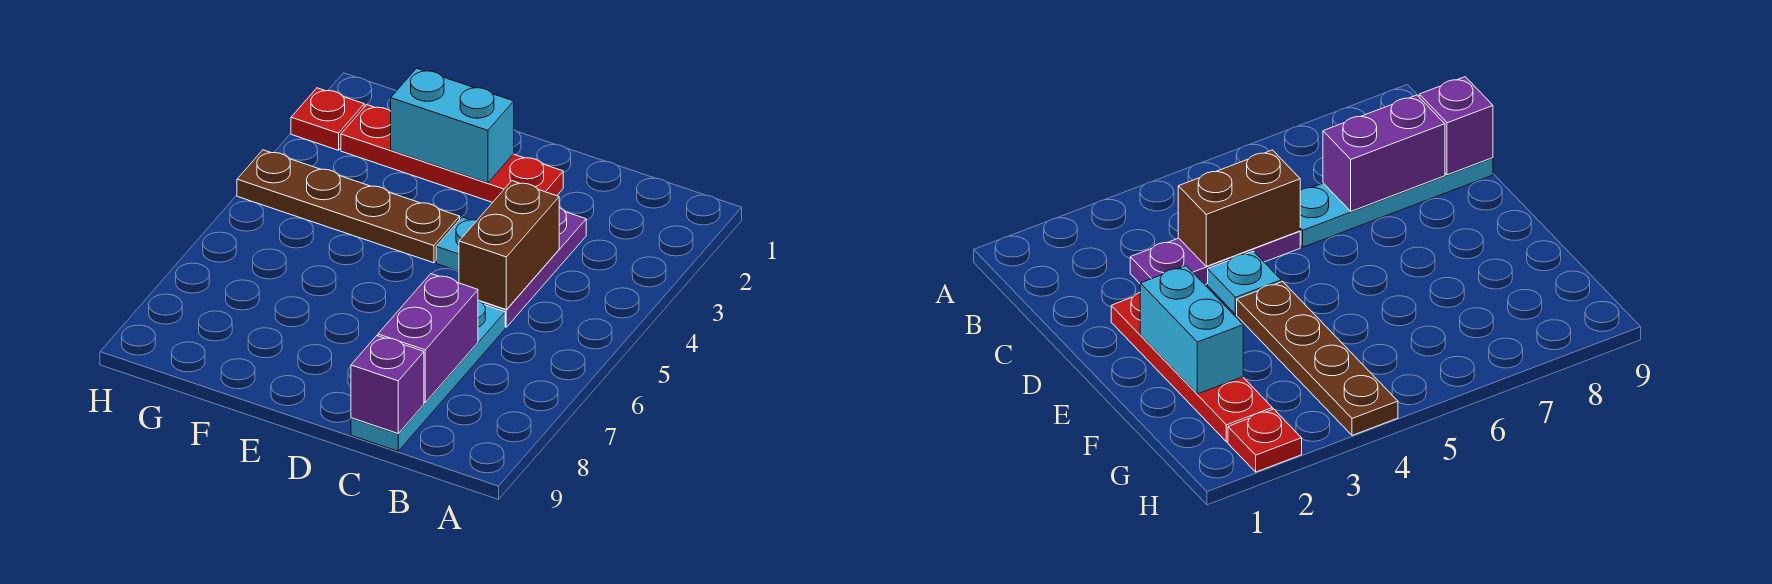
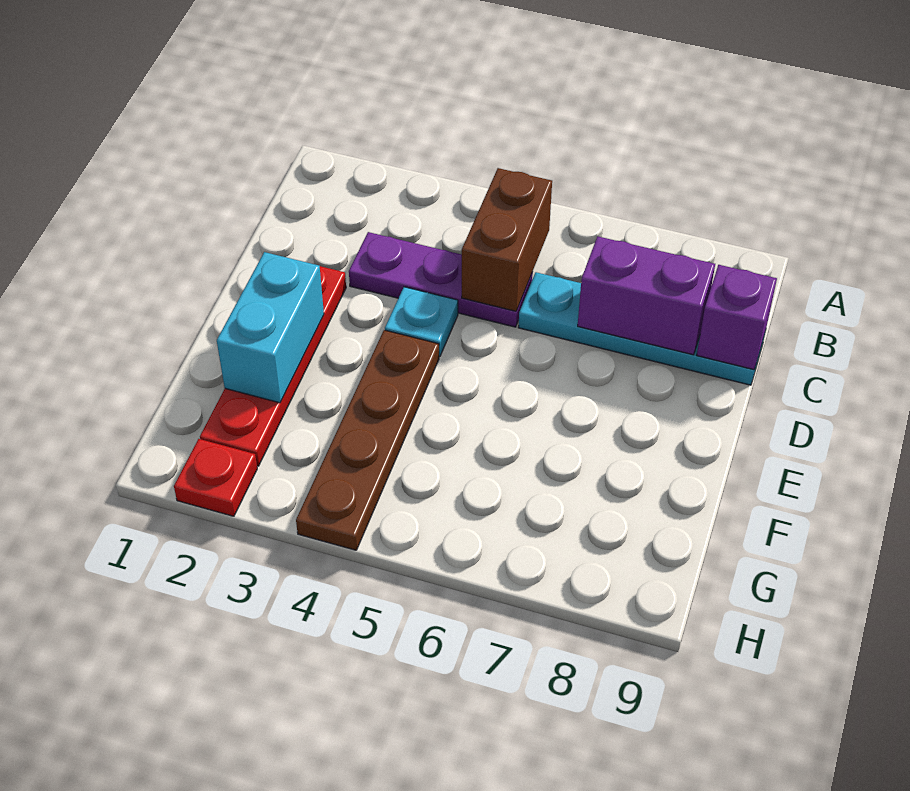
brown 1x2 brick [459,181,559,309] -> brown 1x2 brick turned to [462,168,552,311]

